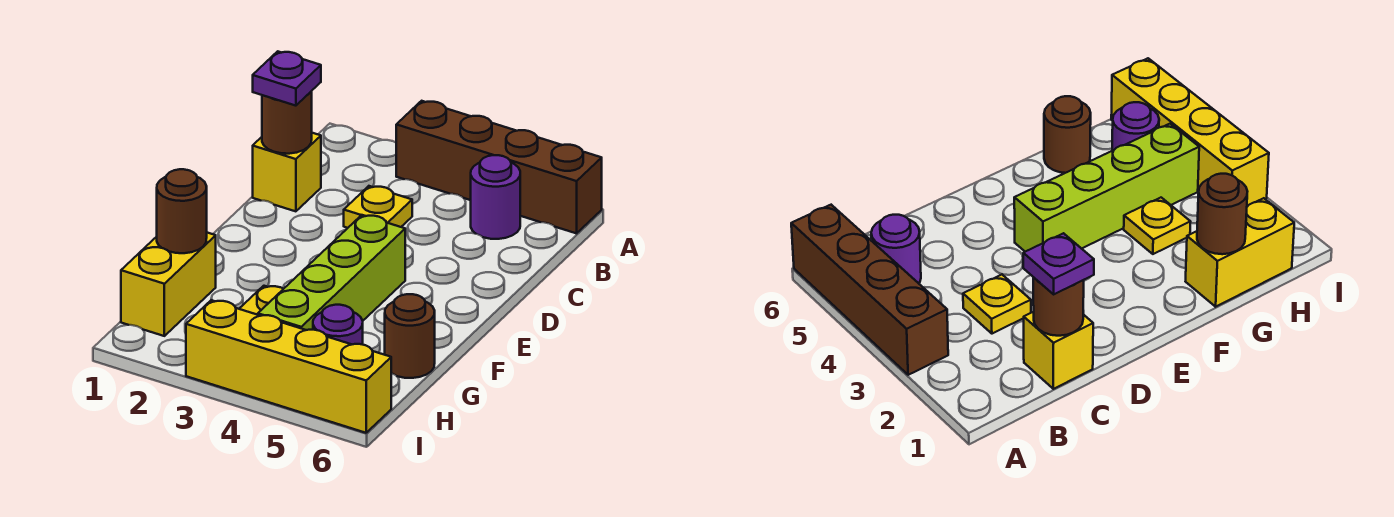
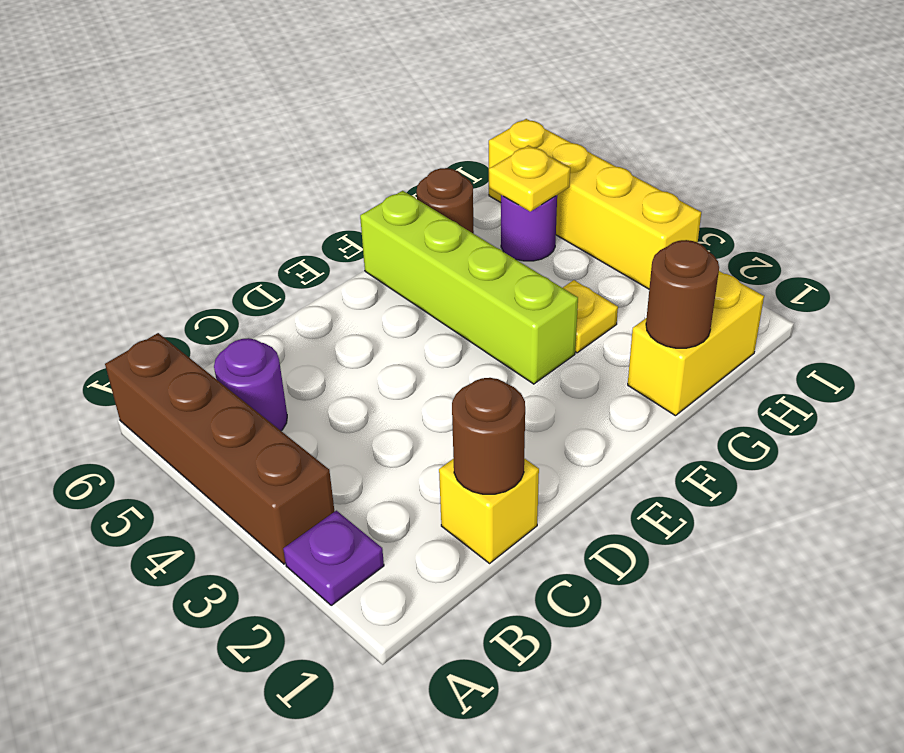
purple 1x1 plate [253,51,321,106] -> purple 1x1 plate moved to [283,511,384,605]
yellow 1x1 plate [344,186,412,228] -> yellow 1x1 plate moved to [489,145,570,211]
lime 1x4 brick [258,215,405,330] -> lime 1x4 brick turned to [360,191,578,384]

